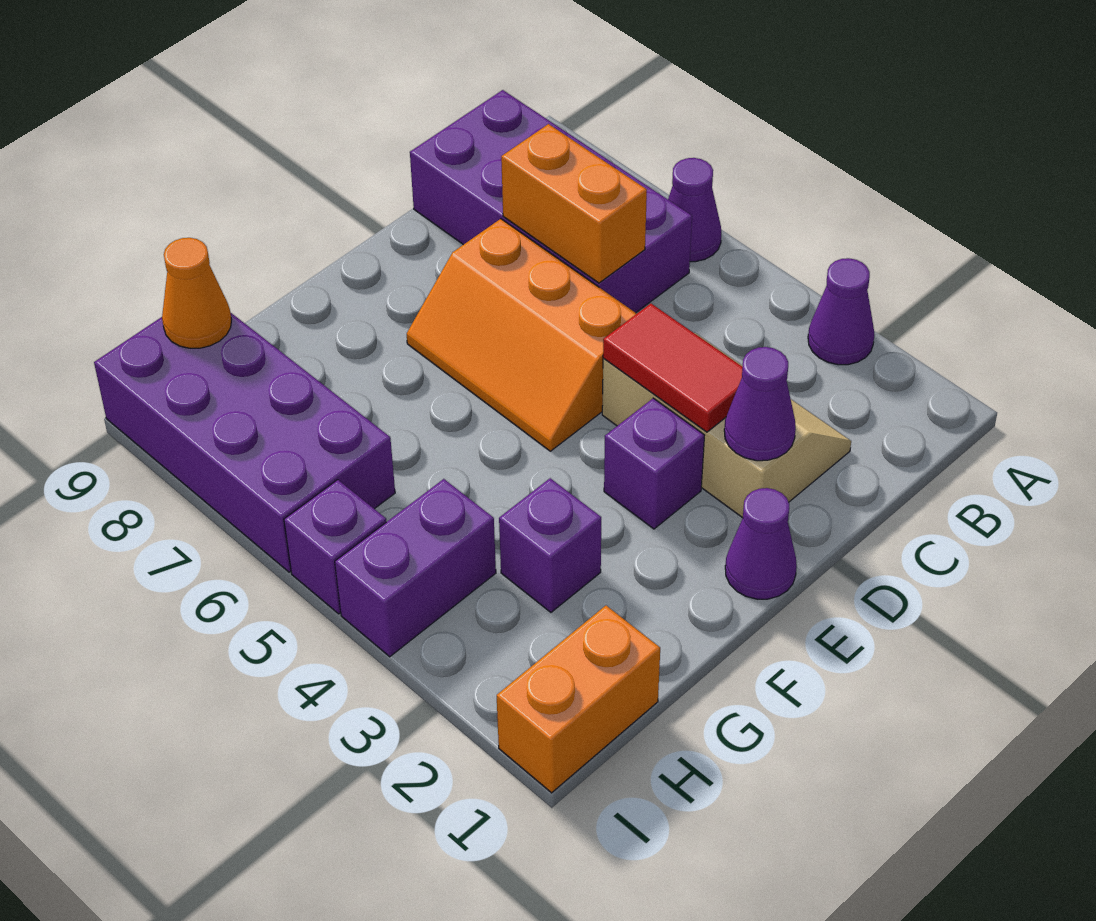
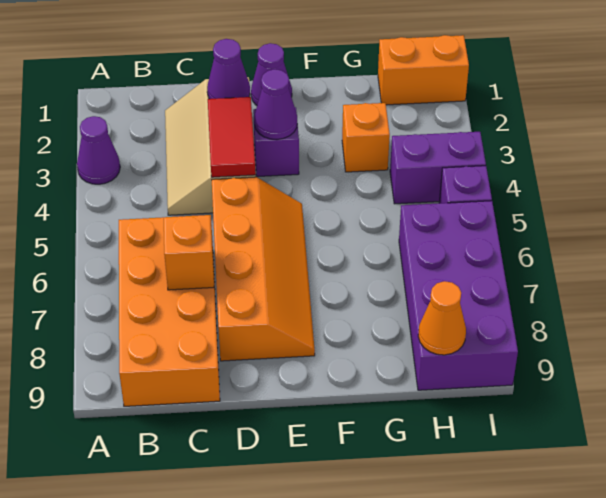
purple 1x1 cone [668,158,721,262] -> purple 1x1 cone moved to [254,69,297,139]
purple 2x4 brick [410,90,692,313] -> orange 2x4 brick [119,215,220,406]
orange 1x2 brick [501,124,647,283] -> orange 1x1 brick [163,215,214,290]
orange 2x3 slope [407,219,637,451] -> orange 2x4 slope [212,177,315,361]
purple 1x1 brick [499,478,601,612] -> orange 1x1 brick [342,103,390,172]

